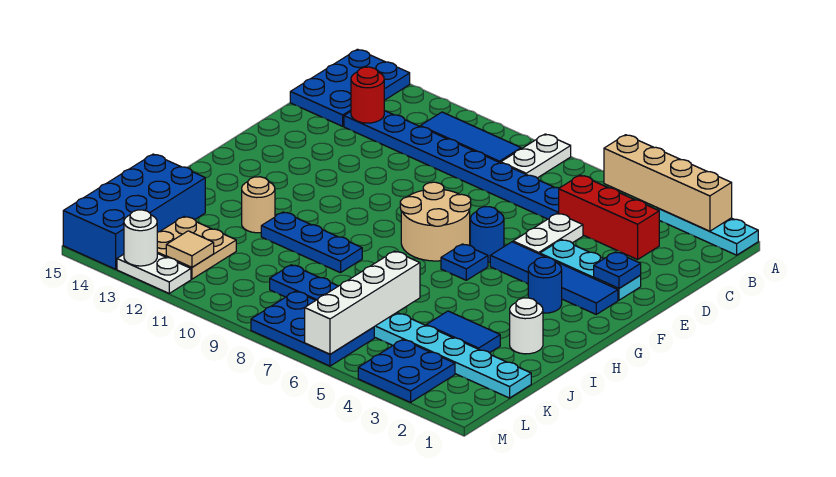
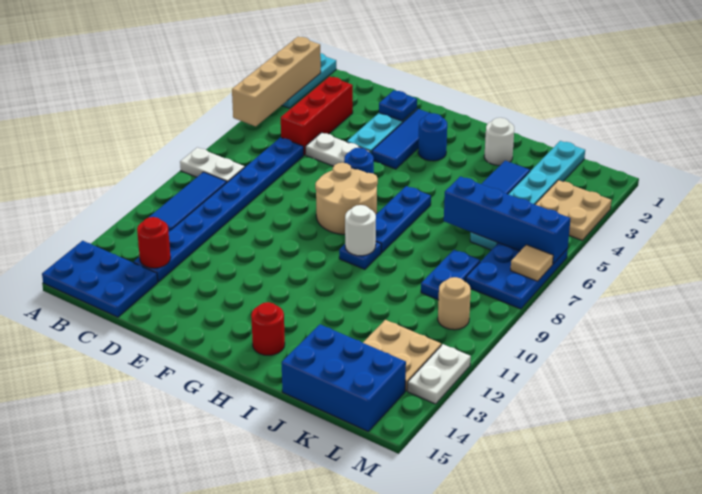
blue 1x4 tile [490,242,618,314] -> blue 1x3 tile [372,109,431,169]
blue 1x1 plate [441,244,488,280] -> blue 1x1 plate moved to [339,242,381,269]
none -> red 1x1 round brick [251,302,285,355]
blue 1x3 plate [261,212,362,273] -> blue 1x3 plate moved to [376,186,431,252]
tan 1x1 round brick [242,177,275,233] -> tan 1x1 round brick moved to [438,277,471,330]
white 1x4 brick [305,251,420,354] -> blue 1x4 brick [444,176,571,264]
blue 2x4 brick [63,154,205,269] -> blue 2x3 brick [282,324,406,432]
blue 2x2 plate [358,340,455,402] -> tan 2x2 plate [535,180,611,240]
tan 1x1 tile [166,231,214,267] -> tan 1x1 tile moved to [511,245,553,281]
white 1x1 round brick [124,210,157,266] -> white 1x1 round brick moved to [345,205,376,256]

